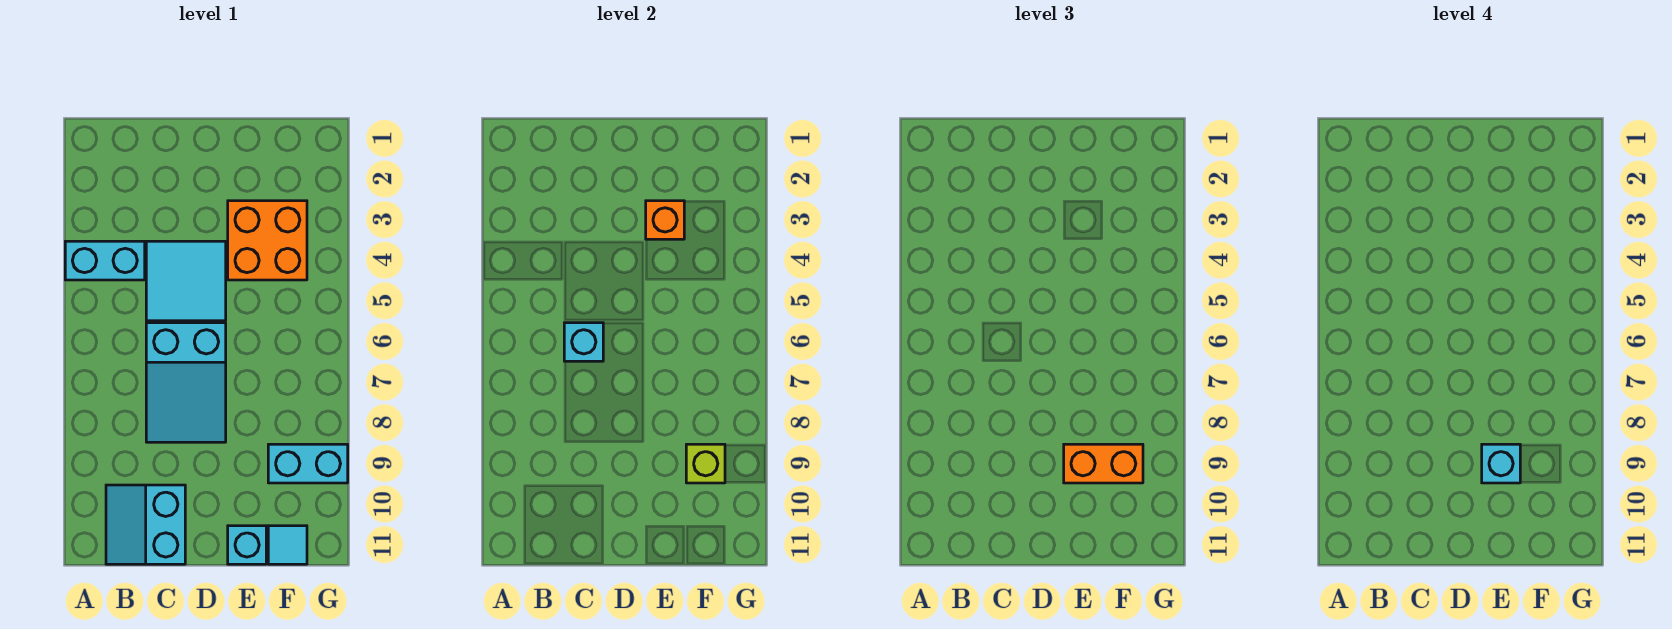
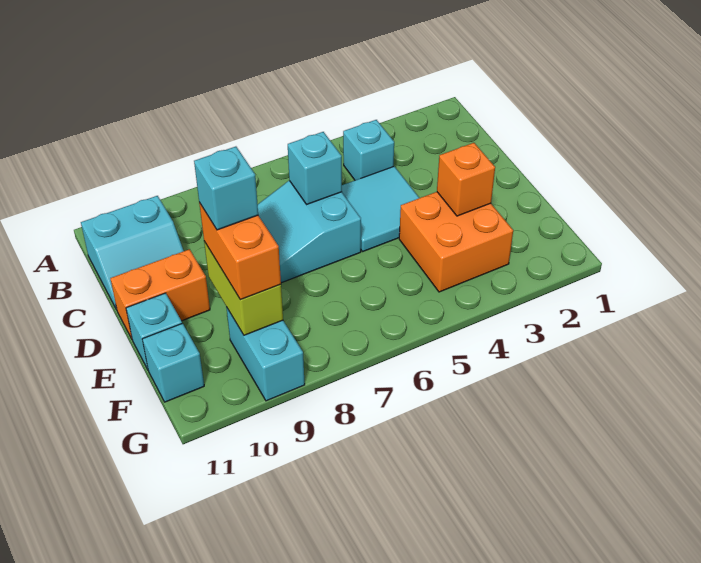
cyan 1x2 brick [65,241,145,280] -> cyan 1x1 brick [343,120,394,180]
cyan 2x2 slope [106,485,185,564] -> cyan 2x2 slope turned to [81,196,184,310]
none -> orange 1x2 brick [110,249,210,339]
lime 1x1 brick [686,444,725,483] -> lime 1x2 brick [204,241,283,335]
cyan 1x1 tile [268,526,307,564] -> cyan 1x1 brick [143,323,204,402]

